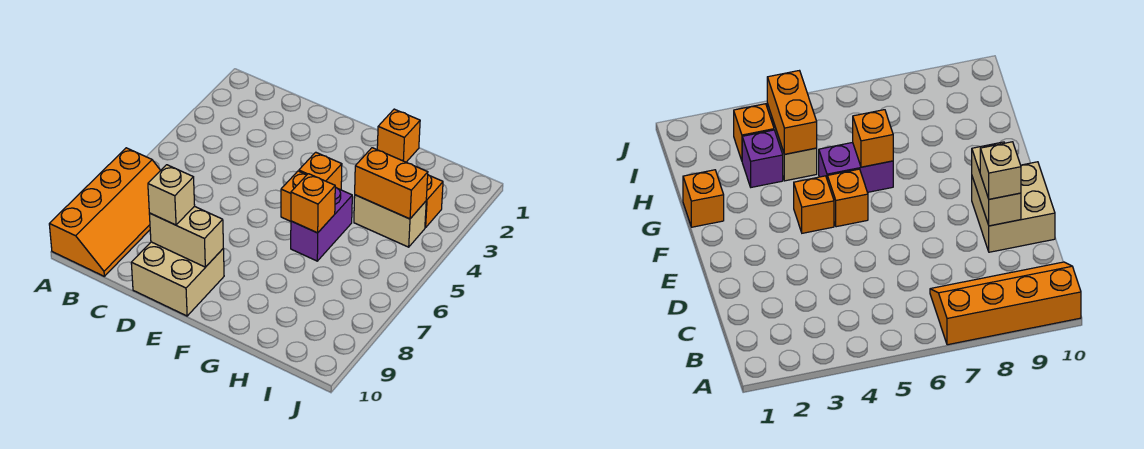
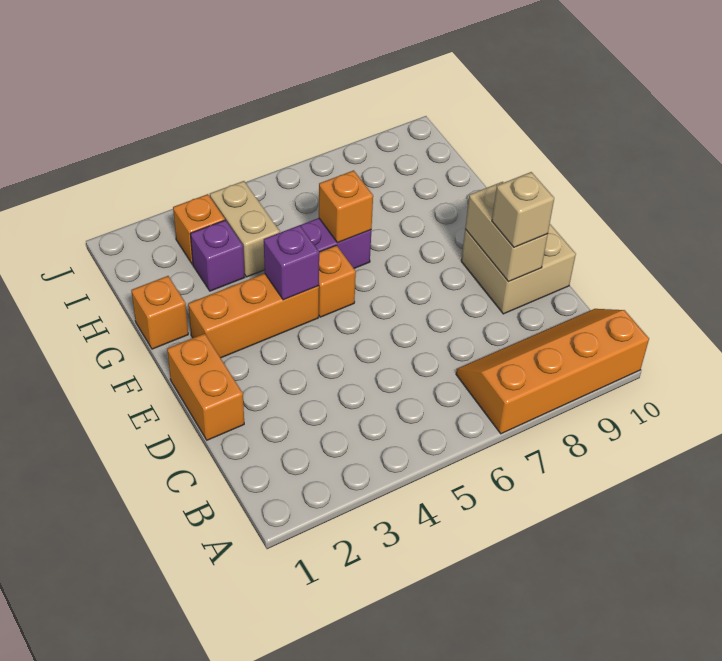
orange 1x1 brick [299,152,342,190] -> orange 1x3 brick [188,273,319,358]
none -> purple 1x1 brick [264,225,319,300]
orange 1x2 brick [355,148,428,219] -> orange 1x2 brick moved to [167,333,244,440]

